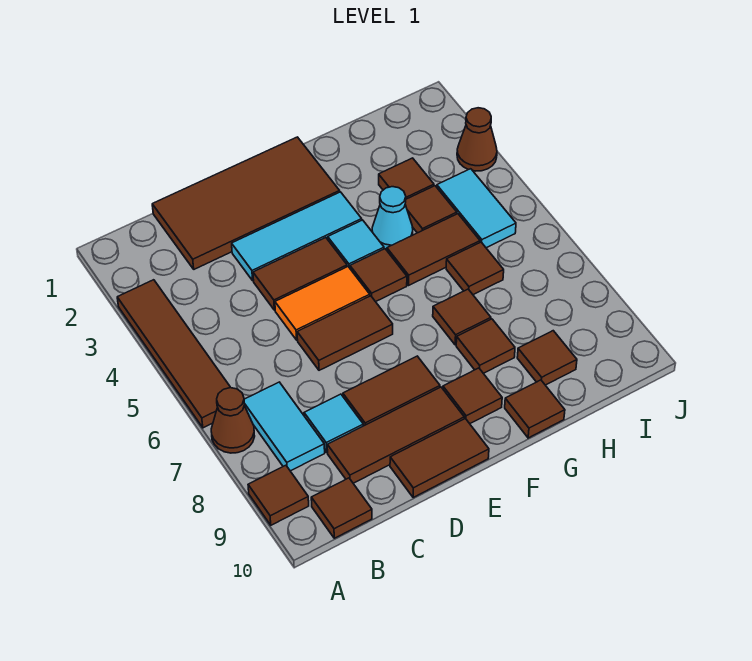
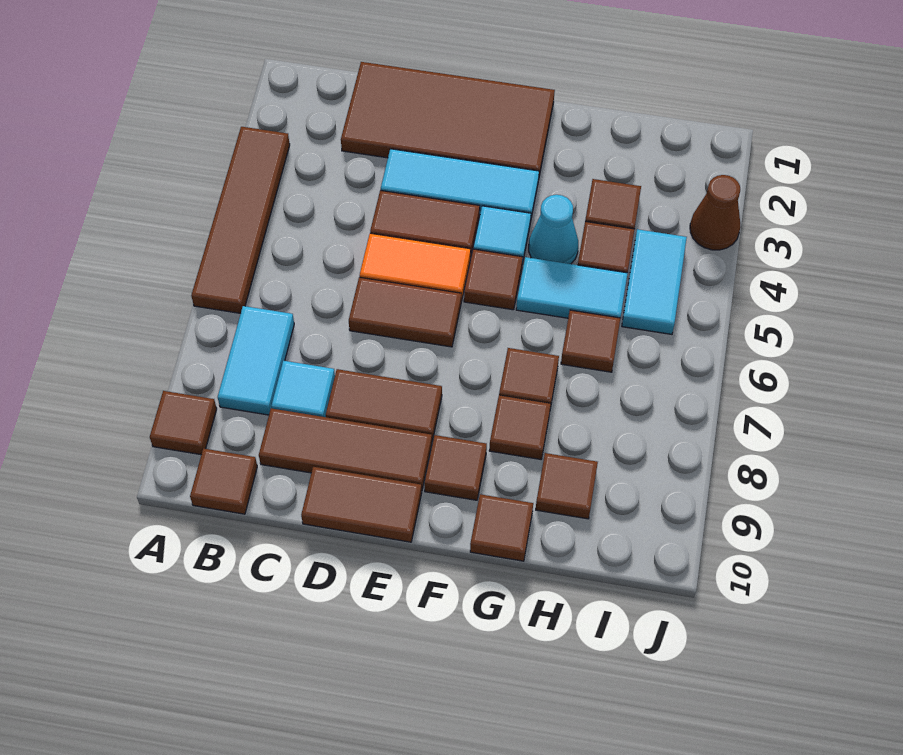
brown 1x1 cone [211,388,255,453] -> none
brown 1x2 tile [387,214,480,285] -> cyan 1x2 tile [516,257,628,318]

